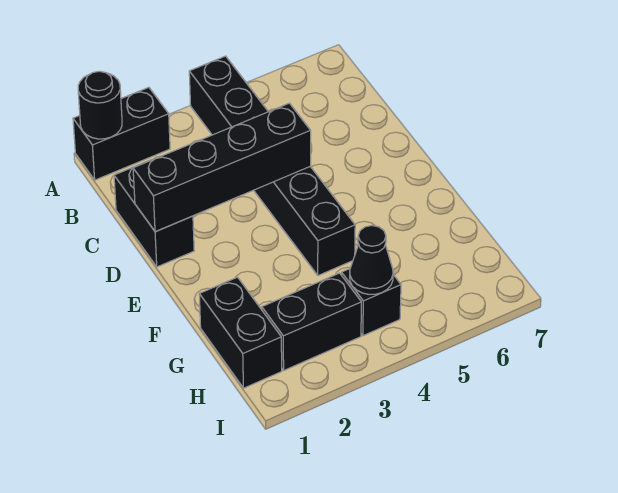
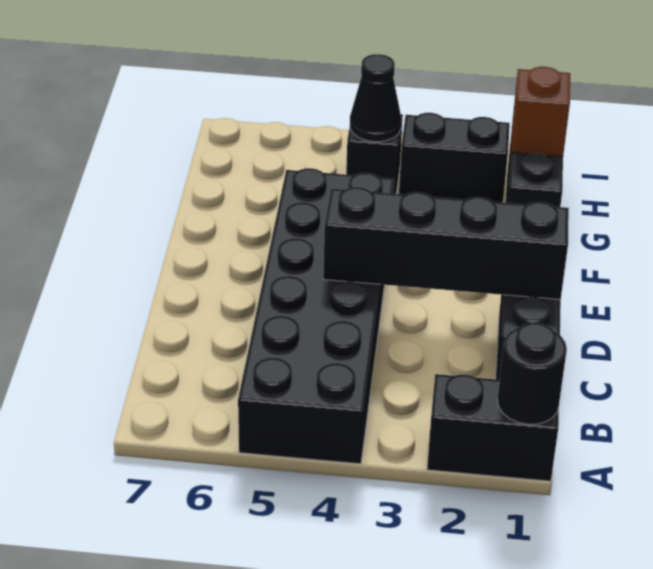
black 1x6 brick [189,56,355,276] -> black 2x6 brick [238,168,394,464]
none -> brown 1x1 brick [511,67,570,157]

